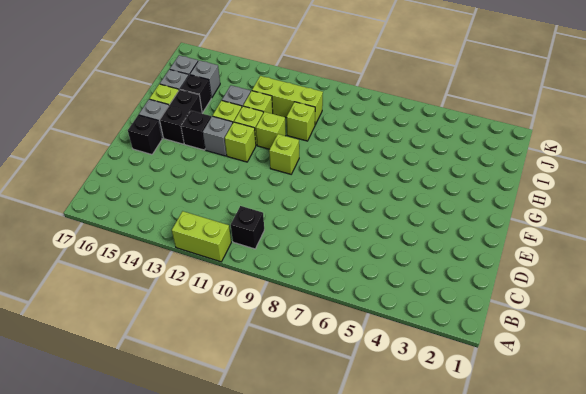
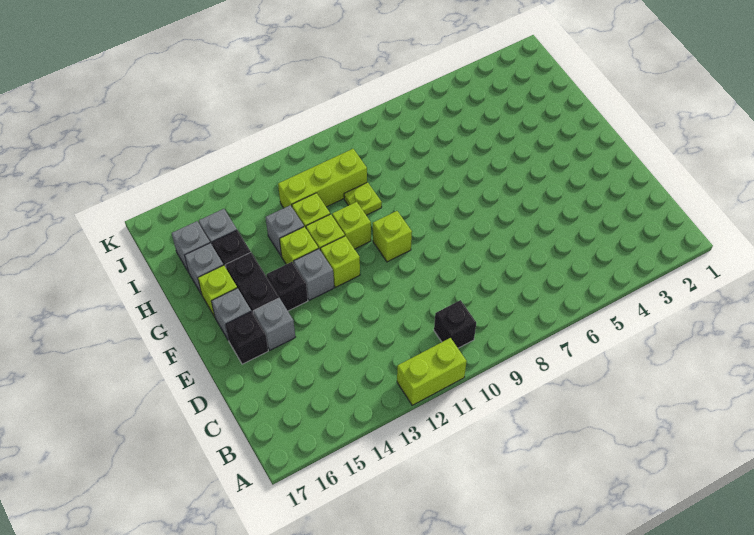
none -> grey 1x1 brick [253,298,295,350]
lime 1x1 brick [287,102,315,141] -> lime 1x1 plate [344,182,382,215]

